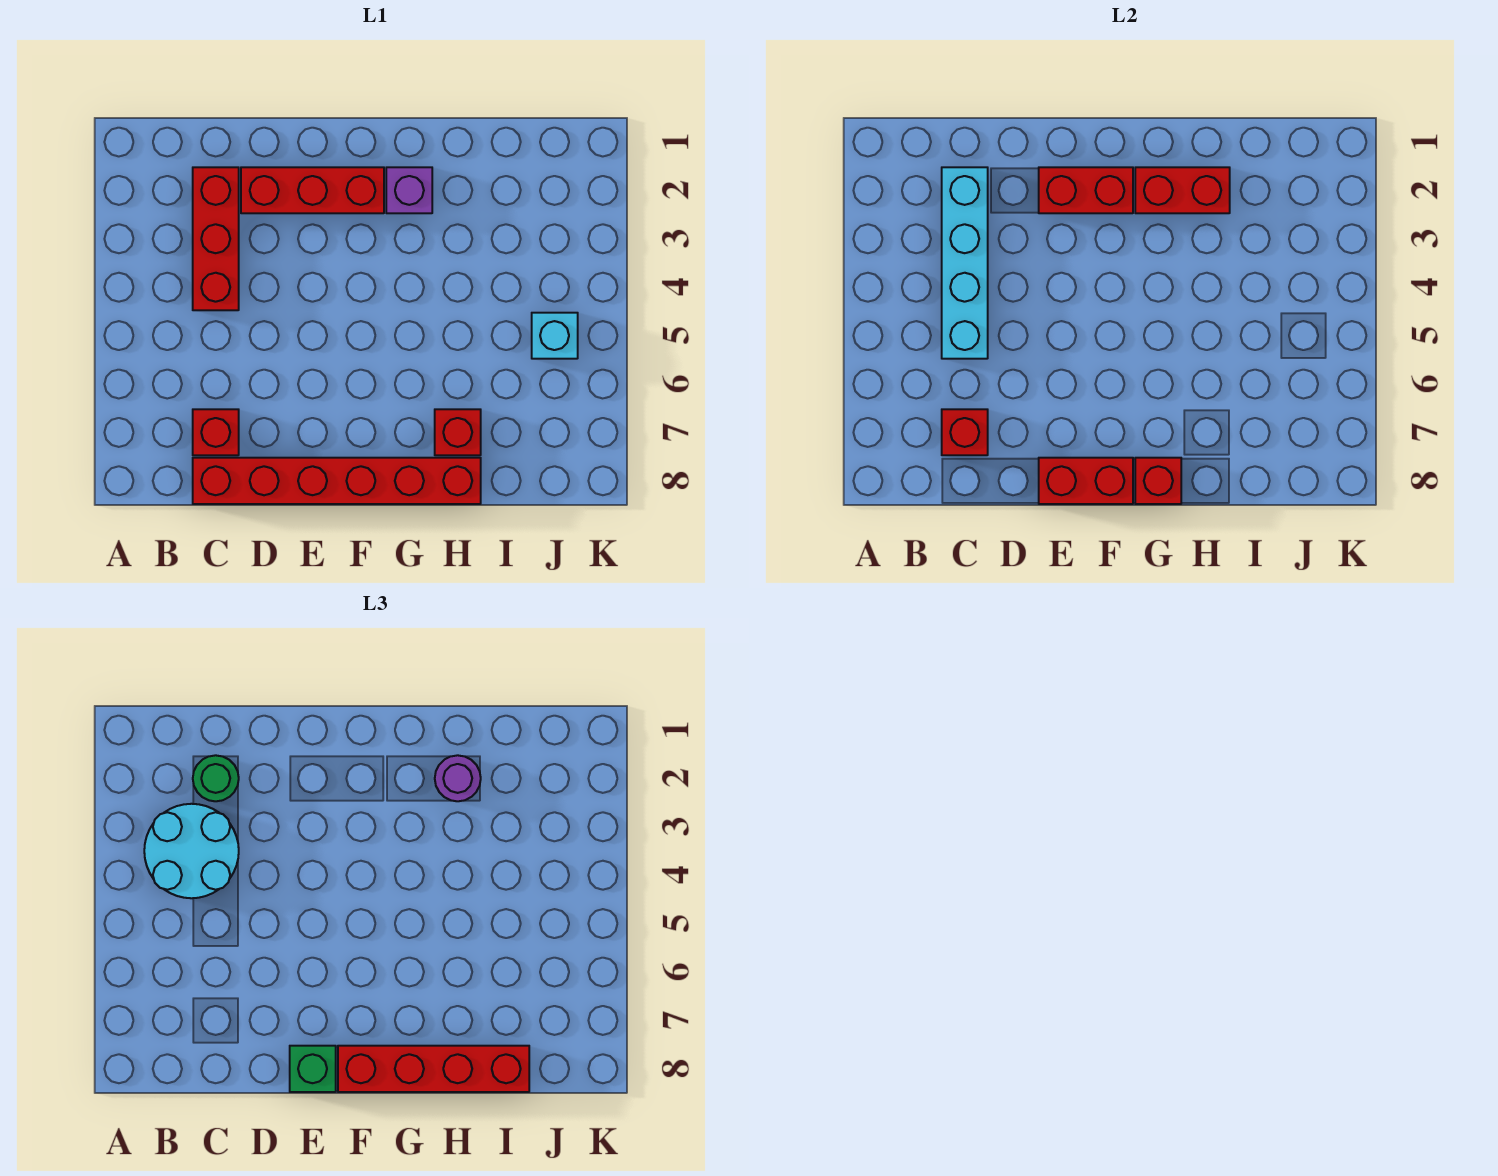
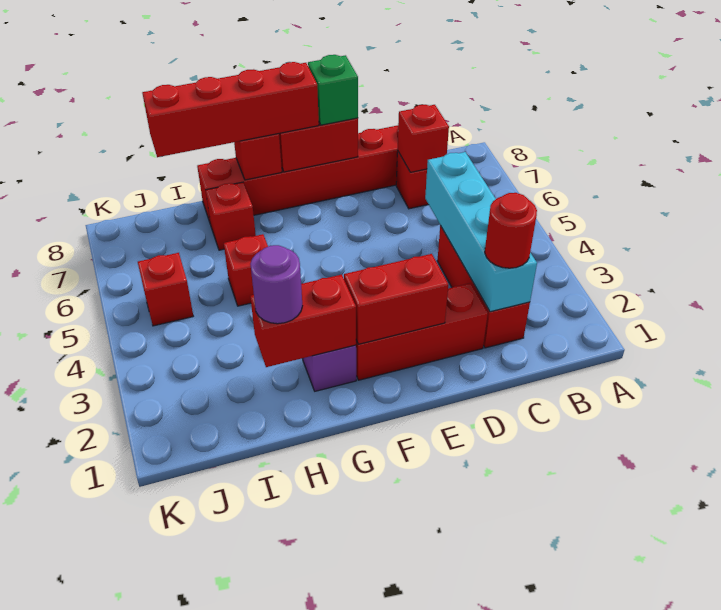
cyan 2x2 round brick [144,804,239,898] -> none
green 1x1 round brick [193,755,239,801] -> red 1x1 round brick [485,193,537,268]
none -> red 1x1 brick [224,234,268,306]
cyan 1x1 brick [532,313,578,359] -> red 1x1 brick [138,253,193,326]

